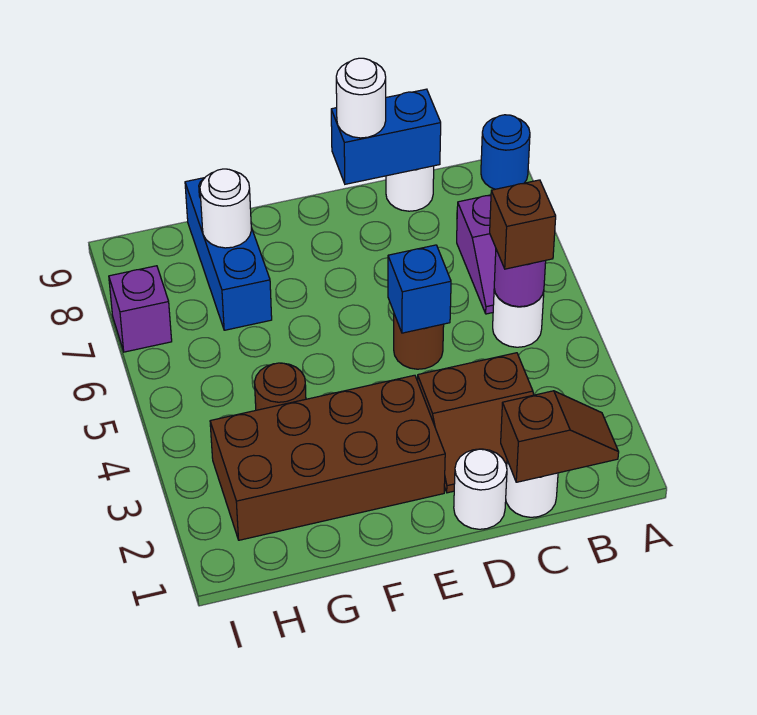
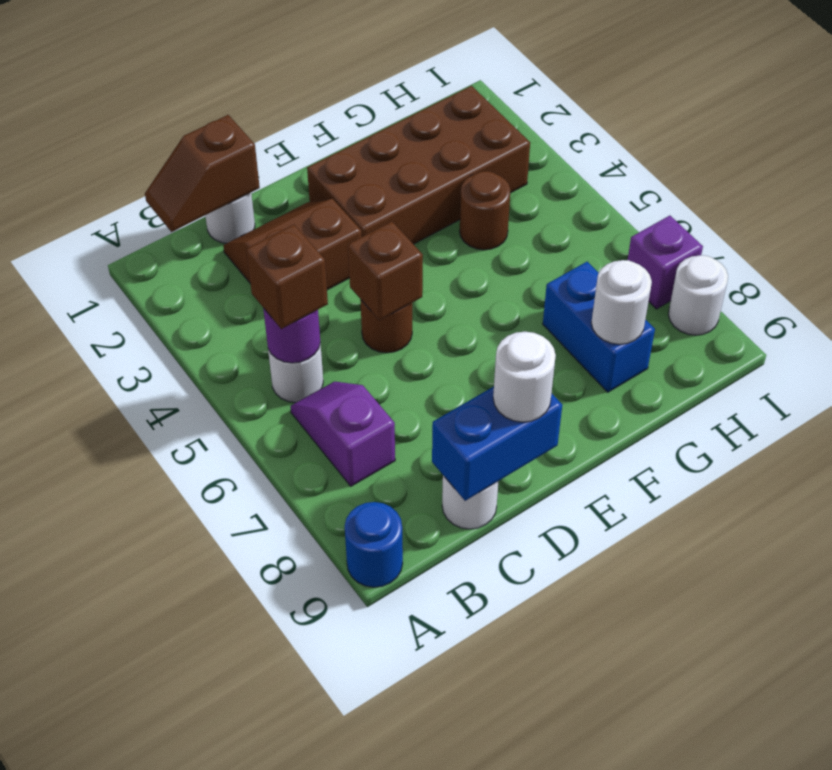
white 1x1 round brick [454,449,507,529] -> white 1x1 round brick moved to [669,255,728,335]
blue 1x1 brick [388,245,451,333] -> brown 1x1 brick [348,222,423,320]
blue 1x3 brick [185,178,272,330] -> blue 1x2 brick [543,262,655,392]

